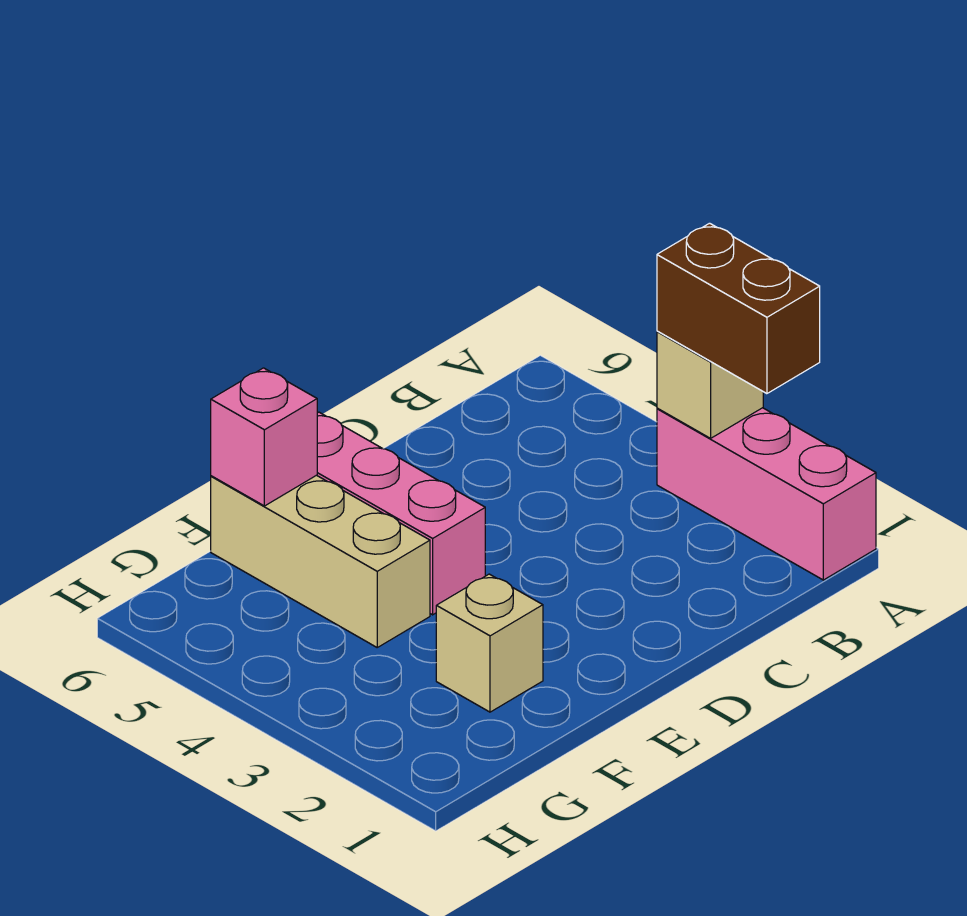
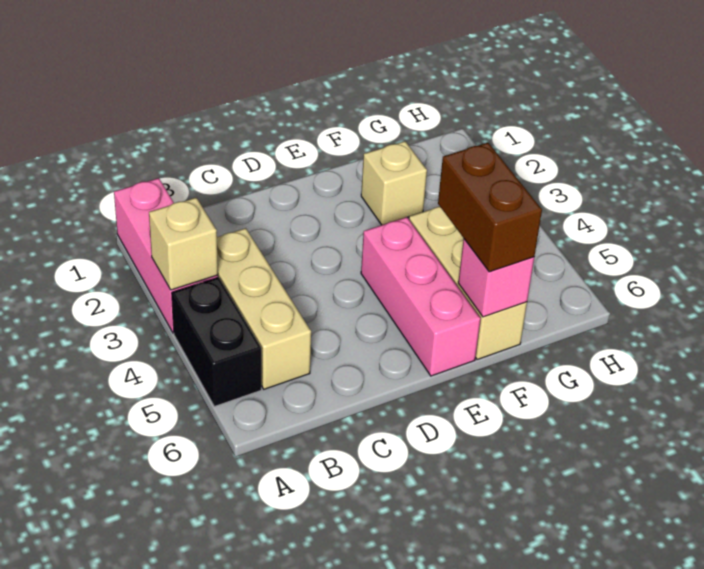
brown 1x2 brick [657,223,820,394] -> brown 1x2 brick moved to [438,143,542,272]
none -> black 1x2 brick [172,277,261,407]
none -> tan 1x3 brick [217,228,311,389]

